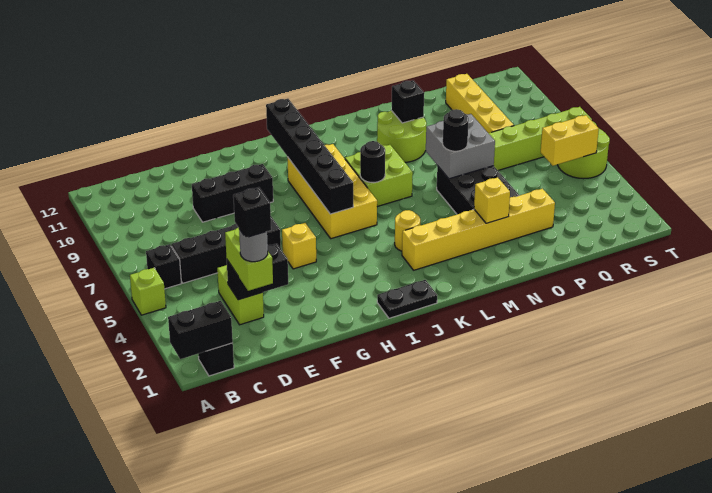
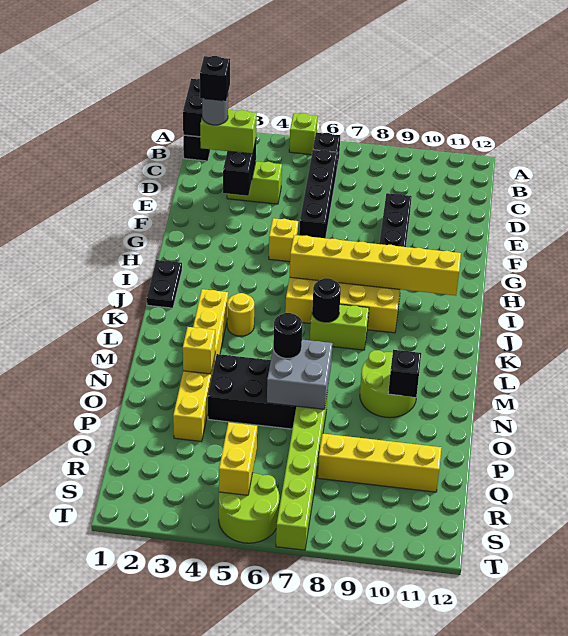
black 1x6 brick [266,99,353,214] -> yellow 1x6 brick [290,235,461,296]
lime 2x2 brick [345,145,413,206] -> lime 1x2 brick [310,304,369,350]

